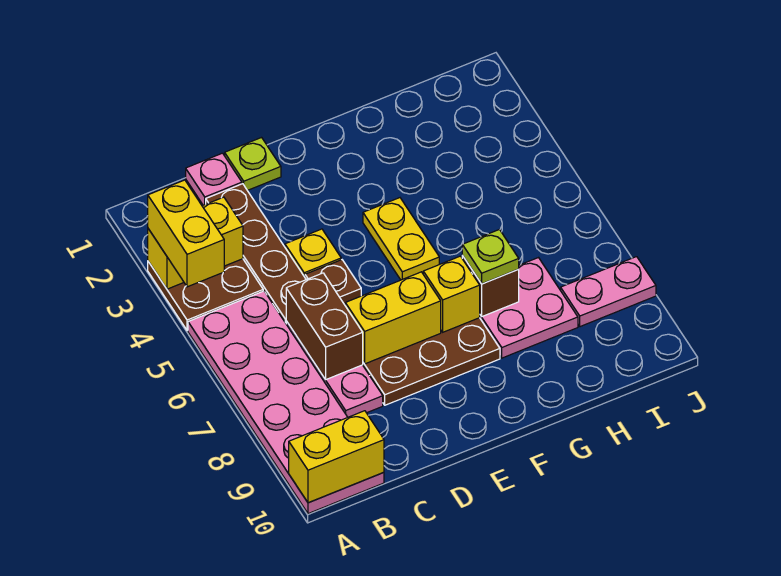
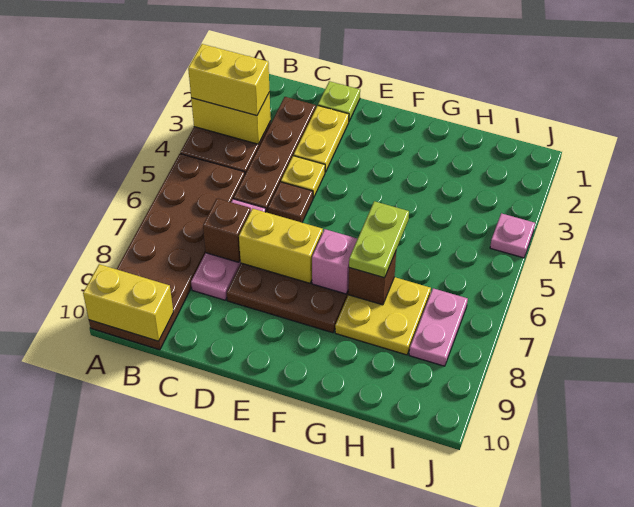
yellow 1x2 brick [148,180,224,287] -> yellow 1x2 brick turned to [188,44,270,116]
pink 2x6 plate [188,291,384,514] -> brown 2x6 plate [89,154,245,350]
pink 1x1 plate [186,153,242,205] -> pink 1x1 plate moved to [490,213,535,258]
brown 1x2 brick [286,273,363,380] -> brown 1x1 brick [203,198,251,262]
yellow 1x2 plate [363,198,439,280] -> yellow 1x2 plate moved to [294,106,349,172]
yellow 1x1 brick [423,256,480,332] -> pink 1x1 brick [312,229,357,294]
pink 2x2 plate [480,258,578,358] -> yellow 2x2 plate [335,277,431,355]
lime 1x1 plate [462,230,519,284] -> lime 1x2 plate [349,201,409,278]
pink 1x2 plate [561,257,656,327] -> pink 1x2 plate turned to [409,288,468,366]

